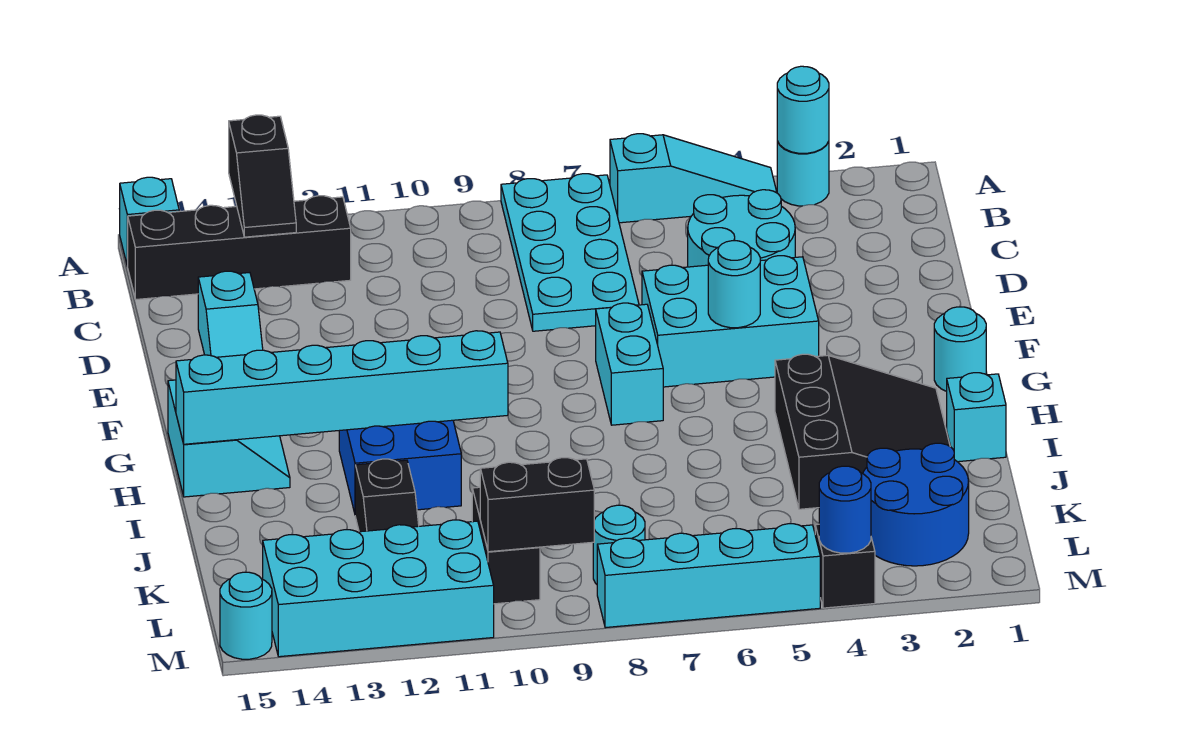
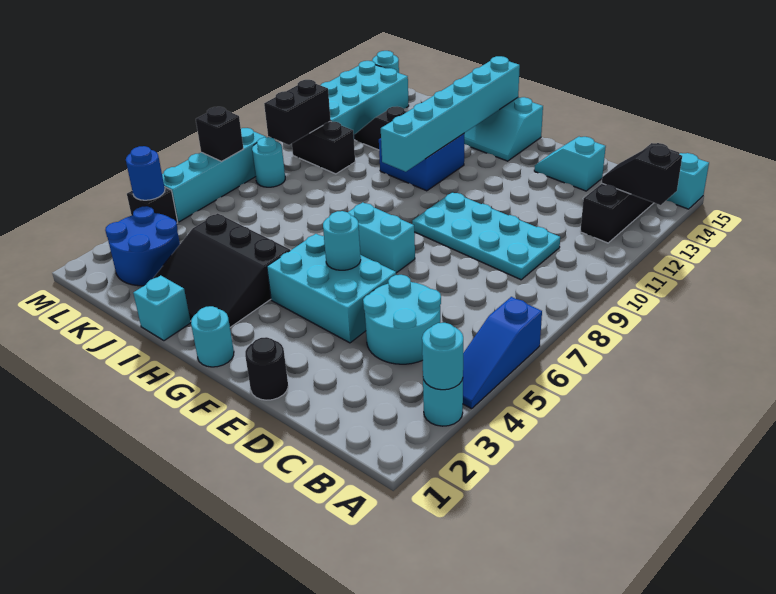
cyan 1x3 slope [610,134,777,223] -> blue 1x3 slope [463,297,542,409]
cyan 2x4 plate [501,174,639,331] -> cyan 2x4 plate moved to [412,192,560,280]
none -> black 1x1 round brick [245,337,288,400]
cyan 2x3 brick [642,256,819,387] -> cyan 2x3 brick turned to [267,234,396,343]
none -> black 1x1 brick [196,107,243,161]

